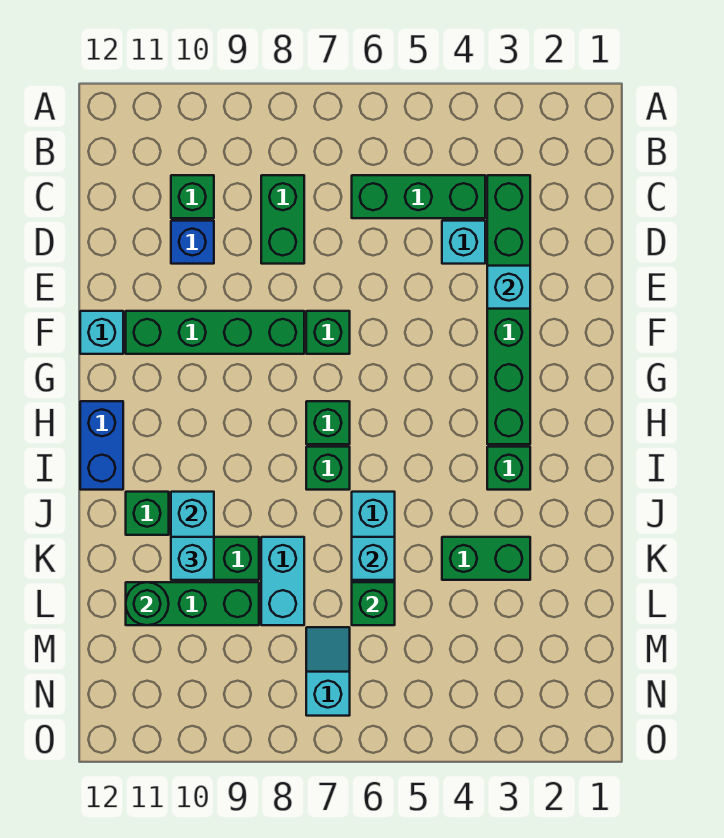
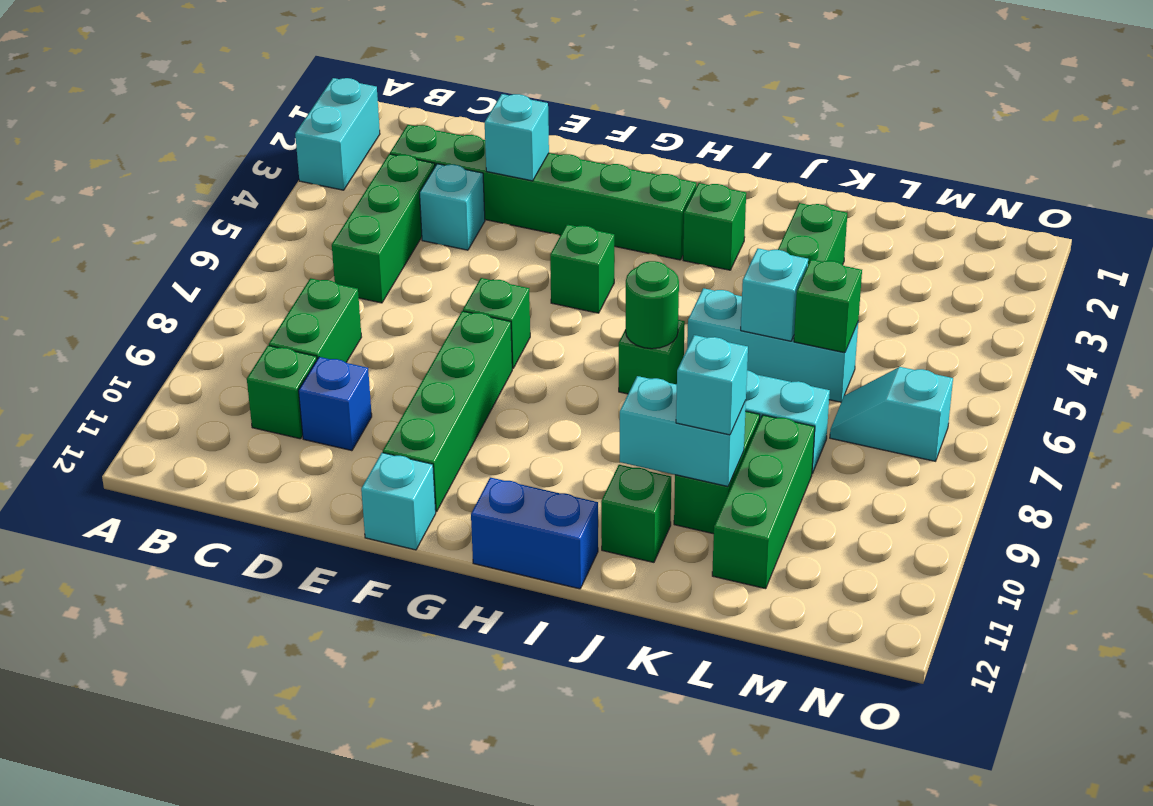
none -> cyan 1x2 brick [295,78,380,190]
green 1x2 brick [261,175,304,264] -> green 1x2 brick turned to [269,278,361,362]
green 1x1 brick [306,401,350,444] -> green 1x1 brick moved to [550,225,614,313]
green 1x1 round brick [126,582,169,625] -> green 1x1 round brick moved to [626,261,679,349]

